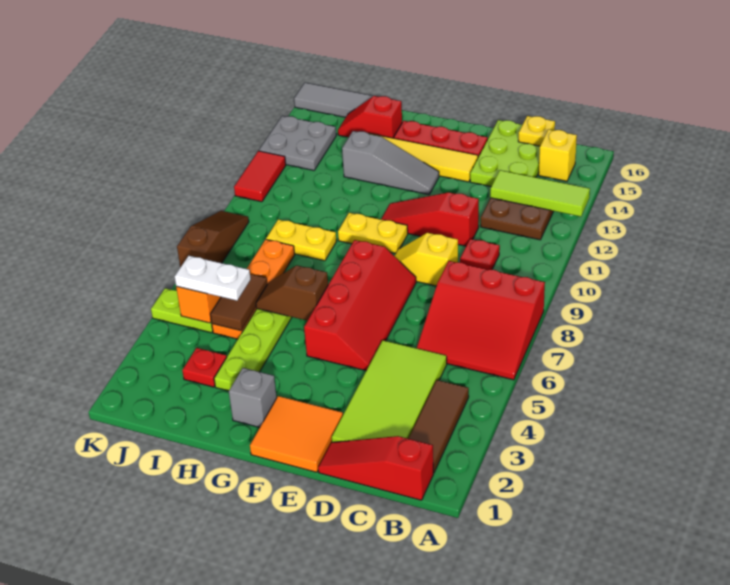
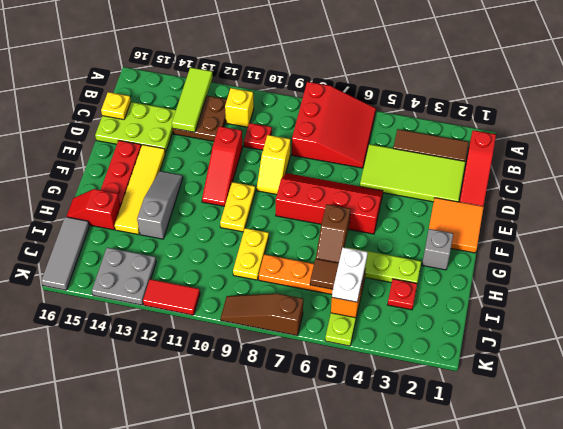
yellow 1x1 brick [539,130,577,181] -> yellow 1x1 brick moved to [225,88,254,127]
red 1x2 slope [338,96,402,138] -> red 1x2 slope turned to [66,189,120,230]

